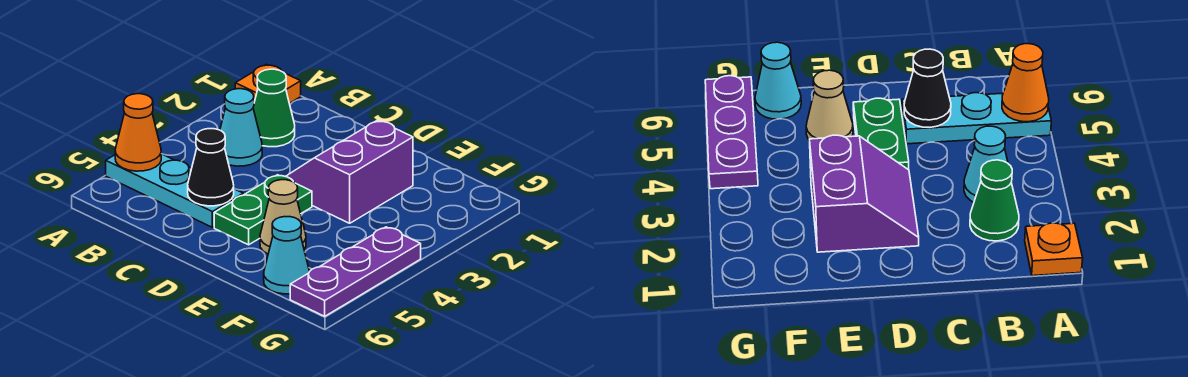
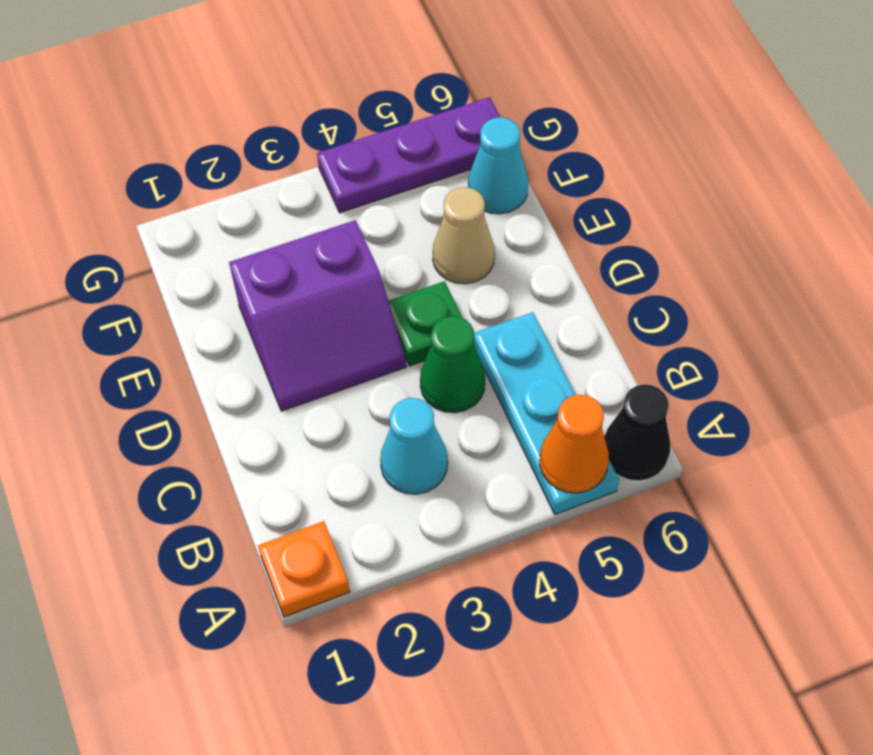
green 1x1 cone [253,69,295,147] -> green 1x1 cone moved to [420,316,485,413]
black 1x1 cone [188,129,234,206] -> black 1x1 cone moved to [604,384,670,481]
green 1x2 plate [214,175,312,245] -> green 1x1 plate [388,281,462,366]

